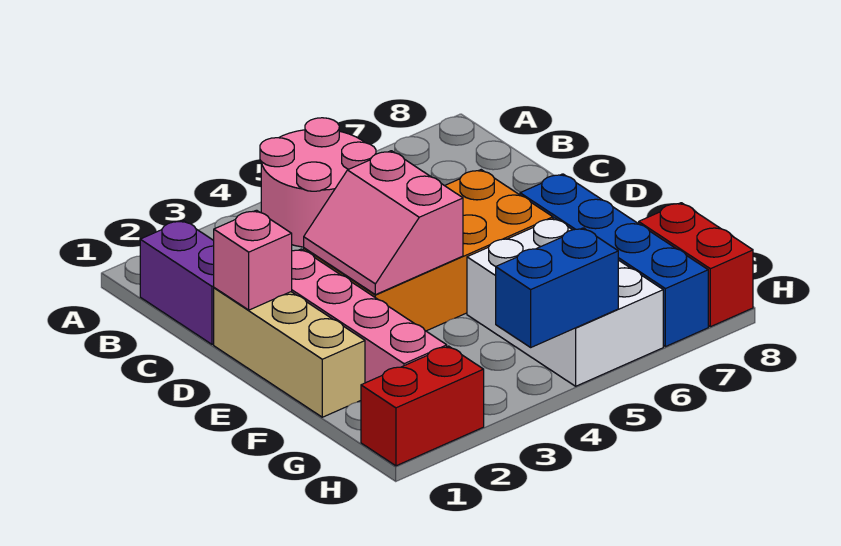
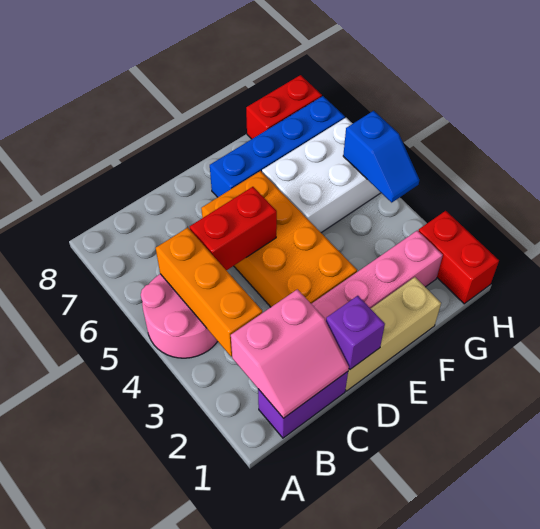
none -> orange 1x3 brick [156,228,262,357]
none -> red 1x2 brick [190,187,277,270]
pink 1x1 brick [214,210,292,310] -> purple 1x1 brick [326,296,385,369]
pink 2x2 slope [304,151,463,295] -> pink 2x2 slope moved to [231,289,349,418]
blue 1x2 brick [496,228,618,347] -> blue 1x2 slope [343,111,419,202]

